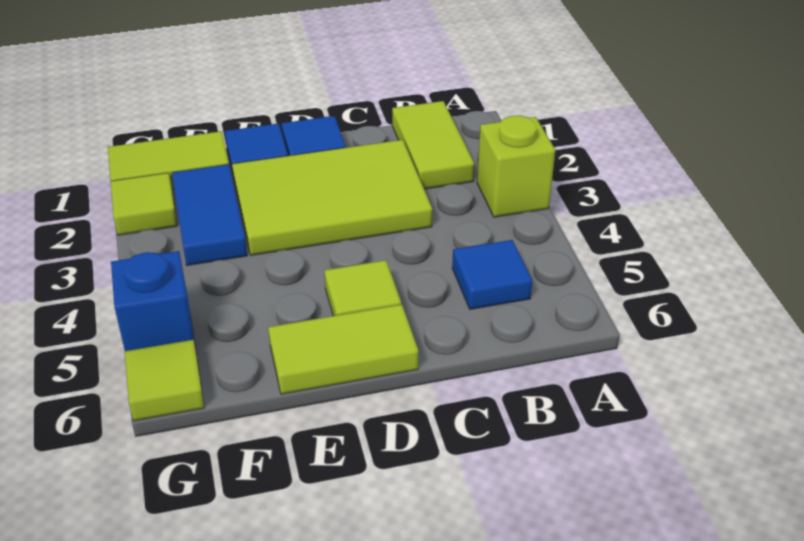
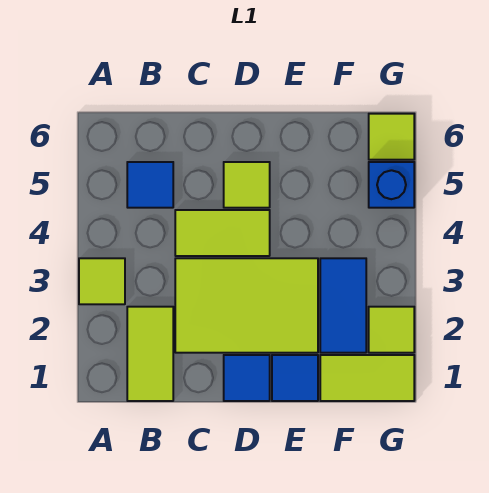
lime 1x1 brick [477,116,555,217] -> lime 1x1 tile [79,258,125,304]
lime 1x2 tile [268,304,418,394] -> lime 1x2 tile moved to [175,210,270,256]

